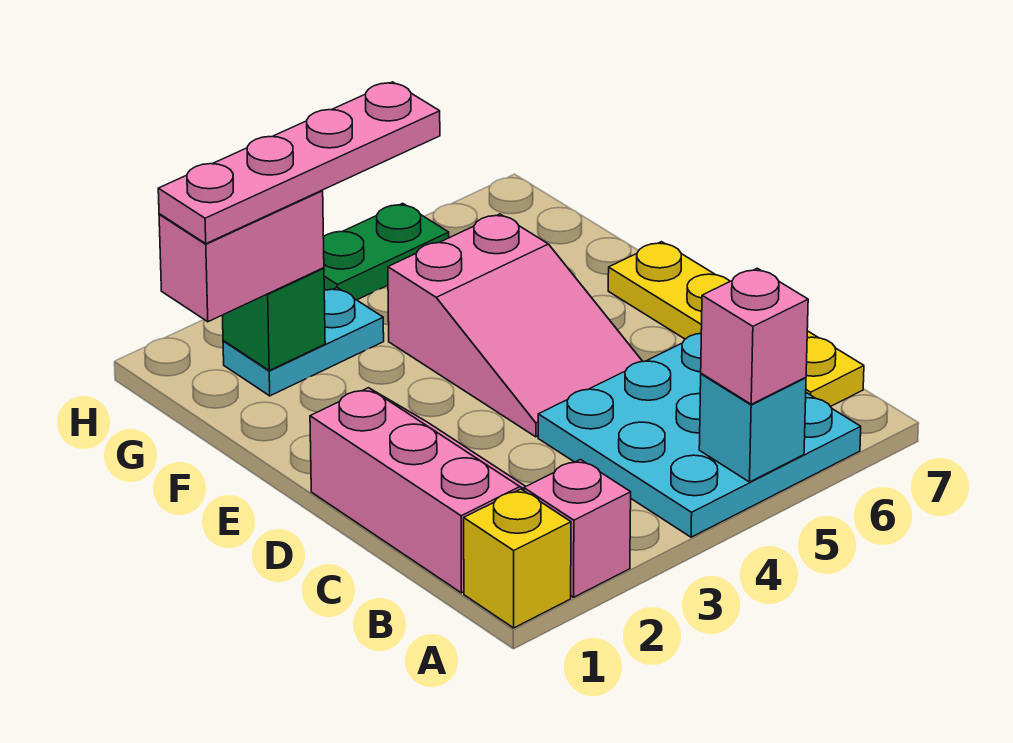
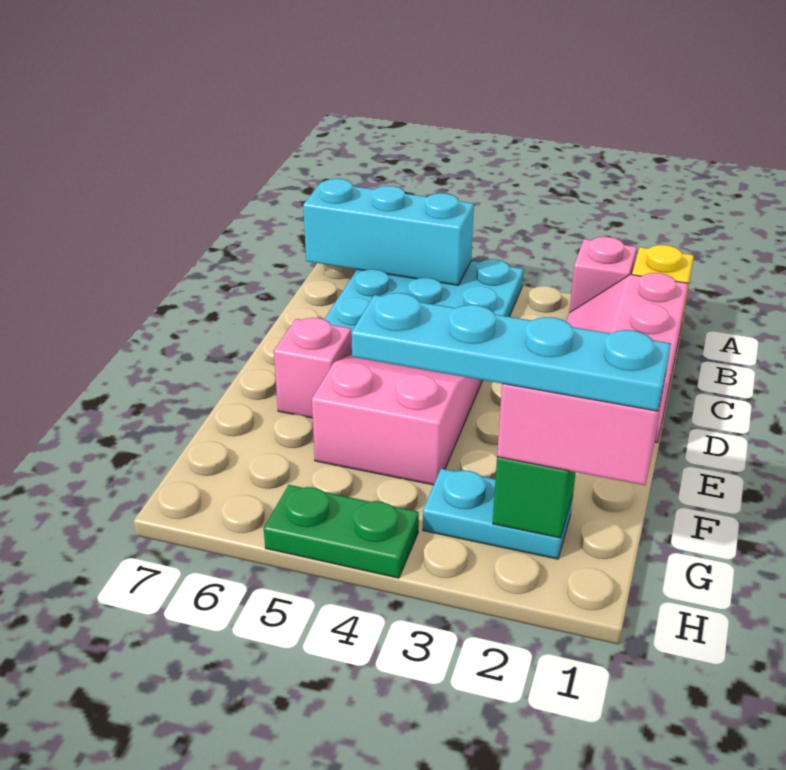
cyan 1x1 brick [699,373,806,482] -> cyan 1x3 brick [303,179,474,285]
pink 1x1 brick [701,268,808,404] -> pink 1x1 brick moved to [274,318,352,418]
yellow 1x4 plate [608,242,864,407] -> none
pink 1x4 plate [158,82,440,244] -> cyan 1x4 plate [351,293,671,411]

